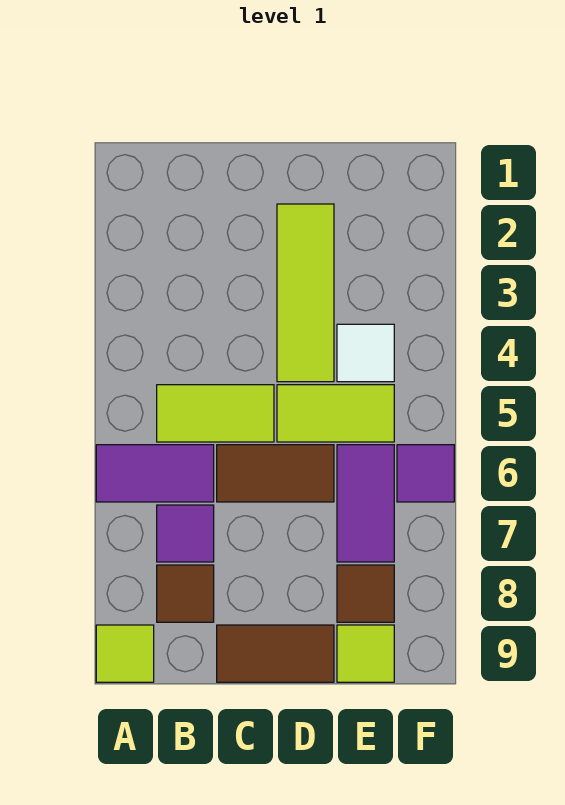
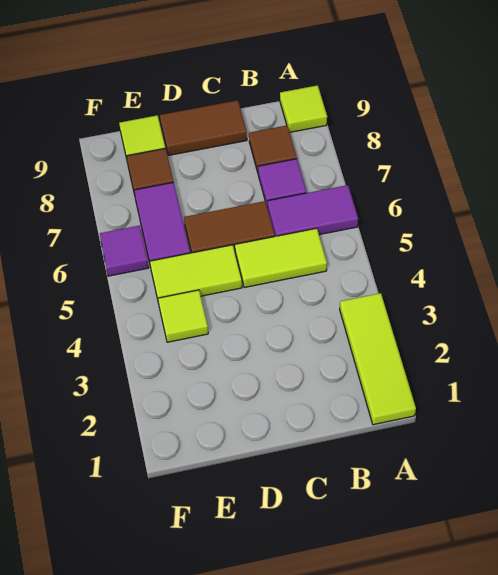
lime 1x3 tile [277,204,334,382] -> lime 1x3 tile moved to [340,293,416,425]
white 1x1 tile [337,324,394,382] -> lime 1x1 tile [158,290,208,342]

